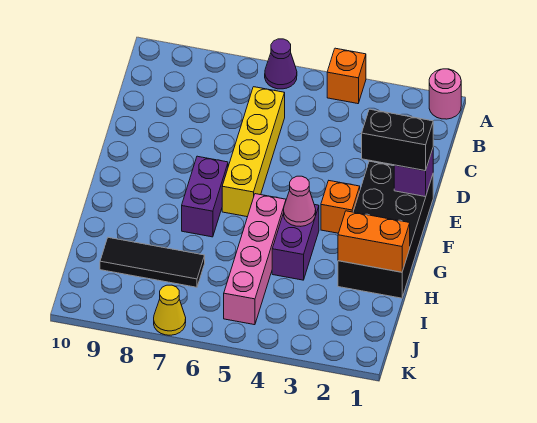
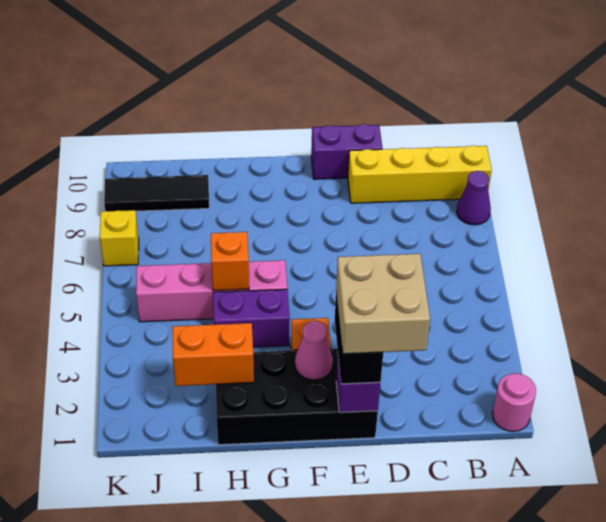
orange 1x1 brick [327,48,366,104] -> orange 1x1 brick moved to [211,232,249,291]
purple 1x1 cone [265,39,297,89] -> purple 1x1 cone moved to [457,171,491,225]
yellow 1x4 brick [222,87,285,217] -> yellow 1x4 brick moved to [348,146,492,203]
none -> tan 2x2 brick [336,254,430,354]
purple 1x2 brick [182,156,228,237] -> purple 1x2 brick moved to [311,124,382,179]
pink 1x1 cone [284,176,316,226] -> pink 1x1 cone moved to [295,321,333,380]
orange 1x2 brick [338,211,410,272] -> orange 1x2 brick turned to [172,323,254,386]
black 1x3 tile [100,237,205,287] -> black 1x3 tile turned to [104,175,209,211]
yellow 1x1 cone [154,285,186,335] -> yellow 1x1 brick [100,210,139,266]

